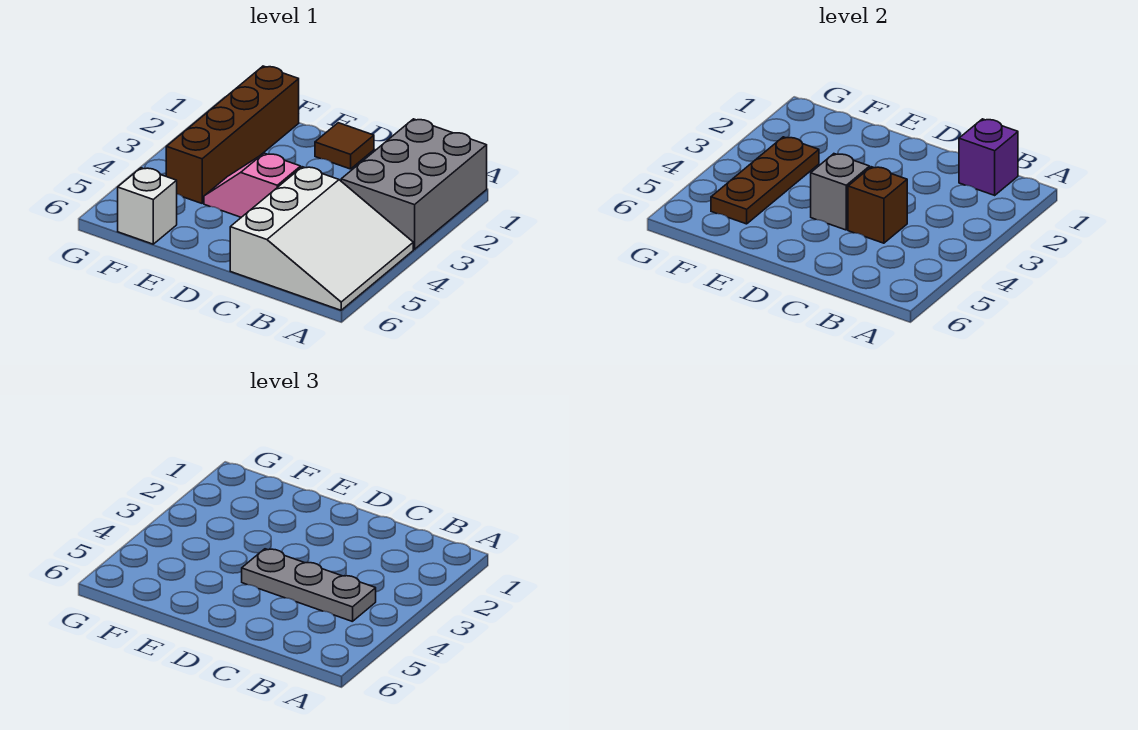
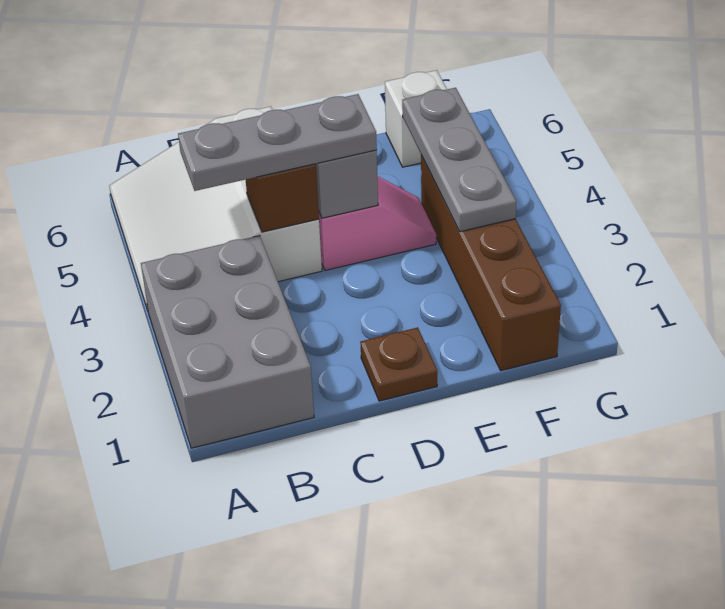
purple 1x1 brick [959,119,1018,195] -> none
brown 1x1 tile [315,123,374,169] -> brown 1x1 plate [360,327,437,401]
brown 1x3 plate [711,137,819,224] -> grey 1x3 plate [402,88,516,232]

